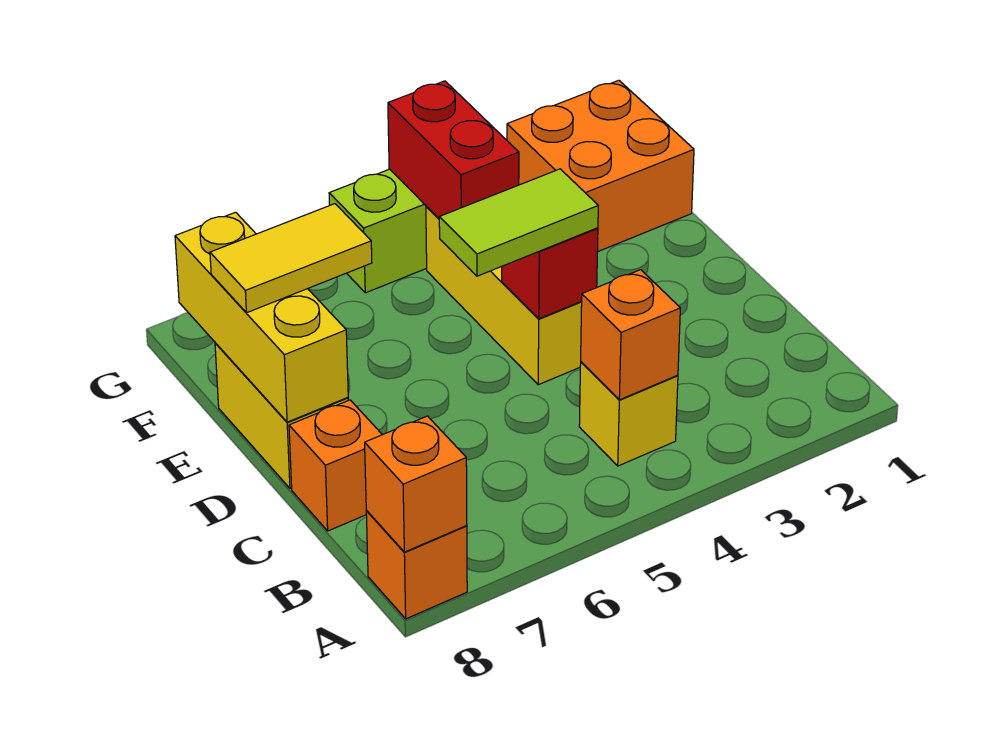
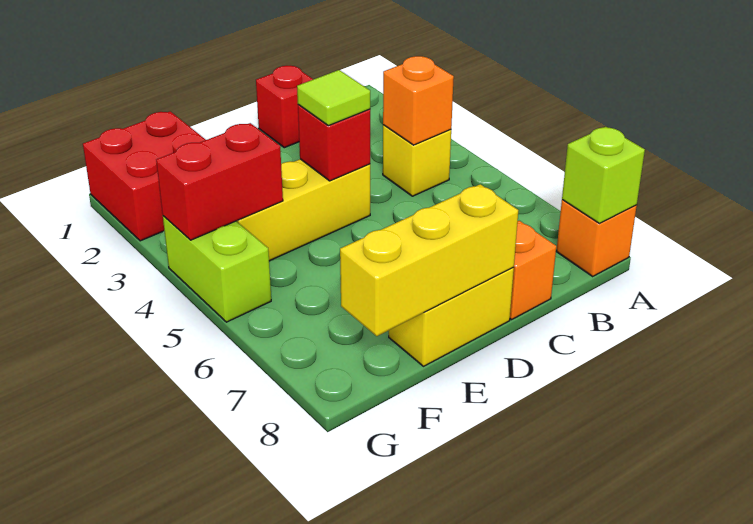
orange 1x1 brick [365,416,467,552] -> lime 1x1 brick [562,127,645,223]
none -> red 1x1 brick [256,66,313,148]
lime 1x2 tile [439,169,598,276] -> lime 1x1 tile [297,70,370,126]
yellow 1x2 tile [210,204,372,313] -> none
orange 2x2 brick [507,80,694,252] -> red 2x2 brick [83,111,206,241]

